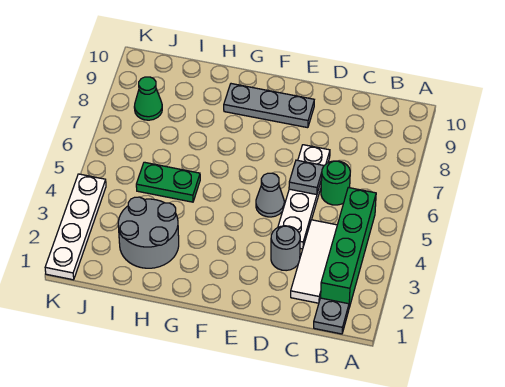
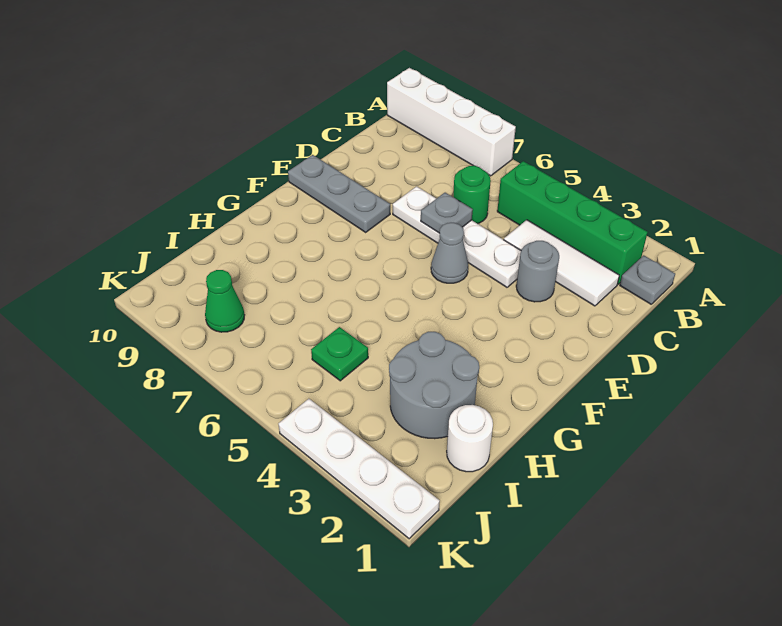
none -> white 1x4 brick [387,68,516,176]
grey 1x3 plate [224,84,314,128] -> grey 1x3 plate turned to [288,155,390,232]
green 1x2 plate [136,162,200,202] -> green 1x1 plate [311,327,368,381]
none -> white 1x1 round brick [447,405,493,472]

